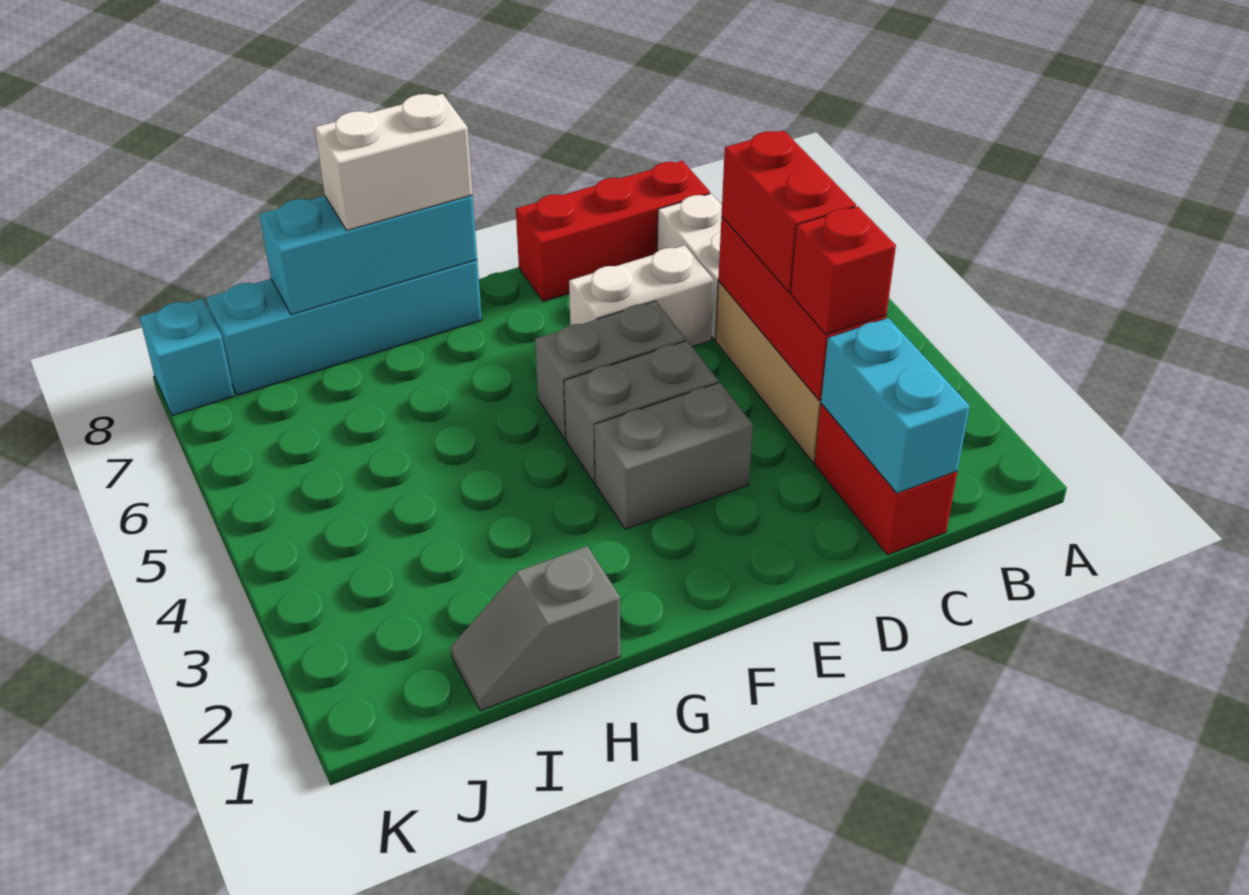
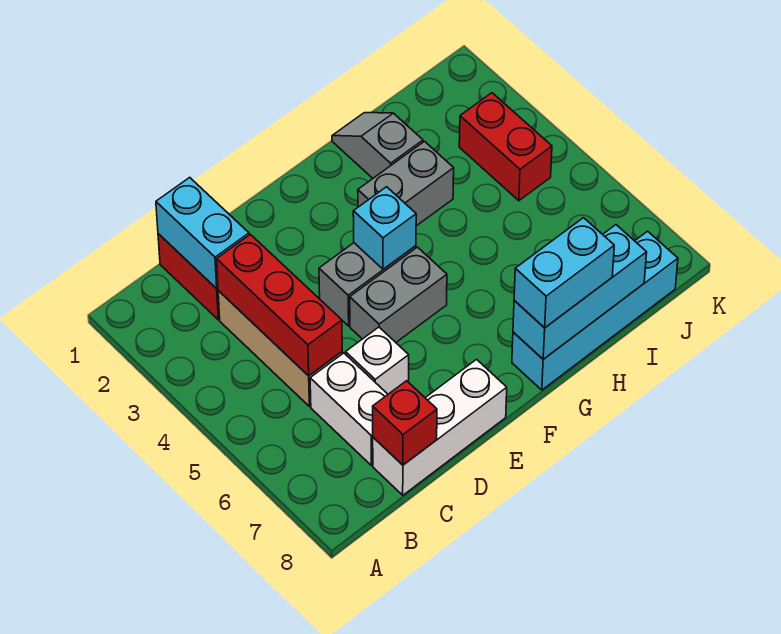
red 1x1 brick [791,206,896,335] -> red 1x1 brick moved to [373,381,437,465]
red 1x2 brick [722,130,856,292] -> red 1x2 brick moved to [459,93,552,201]
red 1x3 brick [516,161,710,301] -> white 1x3 brick [373,359,507,495]
white 1x2 brick [569,245,714,347] -> white 1x1 brick [346,327,409,394]
grey 1x2 brick [595,383,753,529] -> grey 1x2 brick moved to [358,142,454,226]
white 1x2 brick [315,94,473,230] -> cyan 1x2 brick [514,218,614,328]
grey 1x2 slope [451,546,620,711] -> grey 1x2 slope turned to [332,113,423,178]
cyan 1x1 brick [140,298,234,415] -> cyan 1x1 brick moved to [353,187,416,269]

